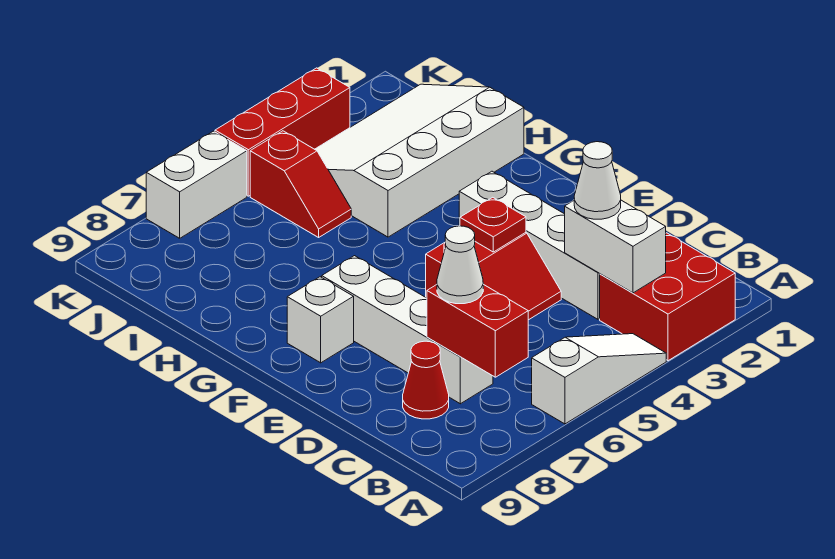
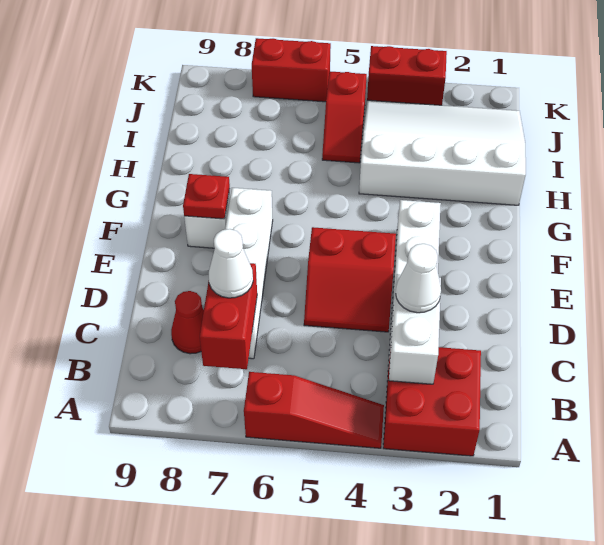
white 1x3 slope [532,334,666,424] -> red 1x3 slope [244,372,384,448]
red 1x1 plate [460,197,526,252] -> red 1x1 plate moved to [183,174,230,219]
red 1x3 brick [215,68,350,196] -> red 1x2 brick [367,46,447,105]
white 1x2 brick [146,131,247,238] -> red 1x2 brick [252,38,331,102]

